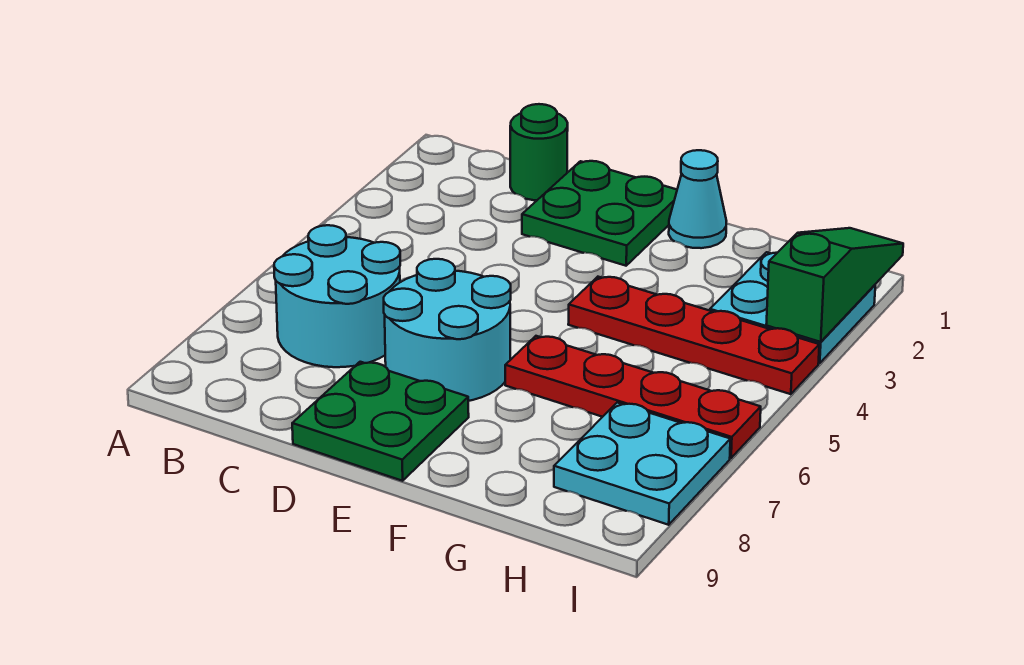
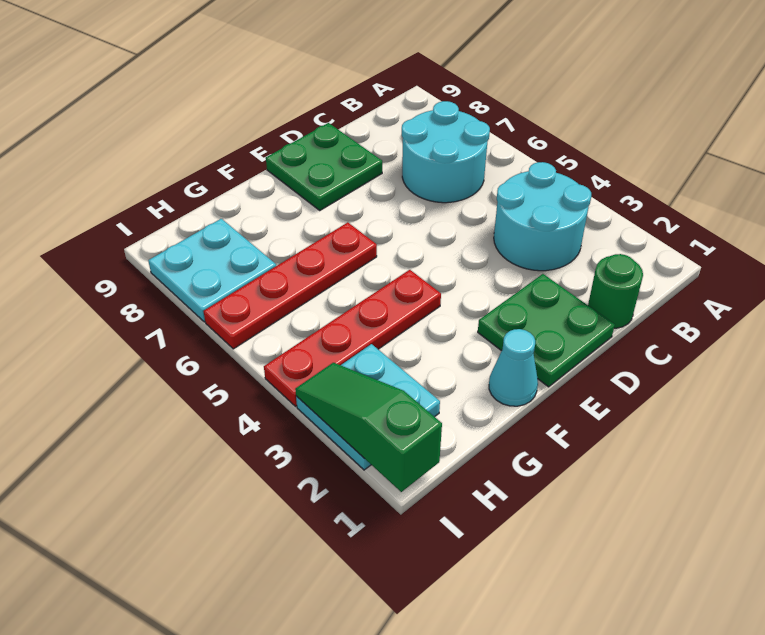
cyan 2x2 round brick [384,259,511,401] -> cyan 2x2 round brick moved to [494,162,591,271]
green 1x3 slope [766,228,903,342] -> green 1x3 slope turned to [295,363,442,492]

